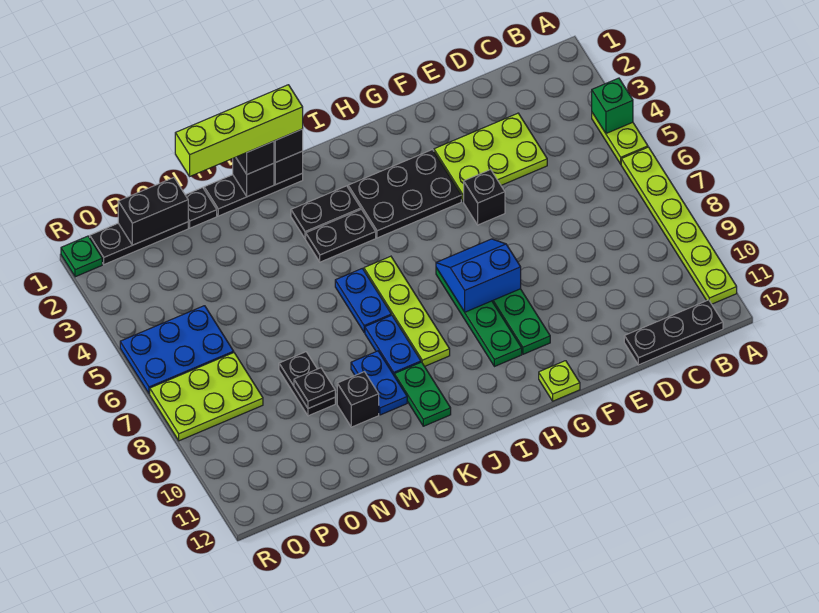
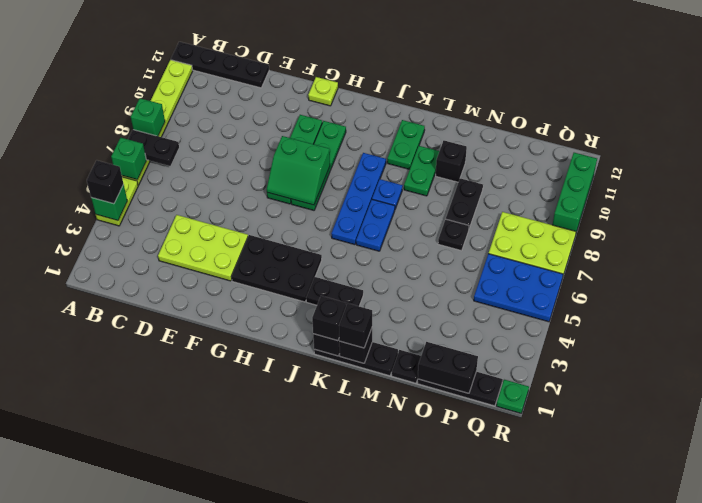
none -> green 1x1 brick [111,138,147,180]
none -> green 1x1 brick [131,98,165,136]
black 1x3 plate [624,300,723,365] -> black 1x4 plate [171,42,269,88]
black 1x1 brick [464,170,505,225] -> black 1x1 brick moved to [87,160,124,204]
blue 2x2 slope [436,239,521,312] -> green 2x2 slope [267,136,330,205]
black 1x2 plate [306,209,376,262] -> black 1x2 plate moved to [128,130,179,166]
lime 1x4 plate [364,256,450,366] -> blue 1x4 plate [331,153,386,245]
lime 1x4 brick [175,85,303,176] -> none
blue 1x2 plate [365,315,421,375] -> blue 1x1 plate [372,179,403,209]
blue 1x2 plate [351,351,407,415] -> green 1x2 plate [404,146,439,196]
black 1x1 plate [294,368,335,408] -> black 1x1 plate moved to [438,219,469,251]
none -> green 1x3 brick [553,153,597,232]

